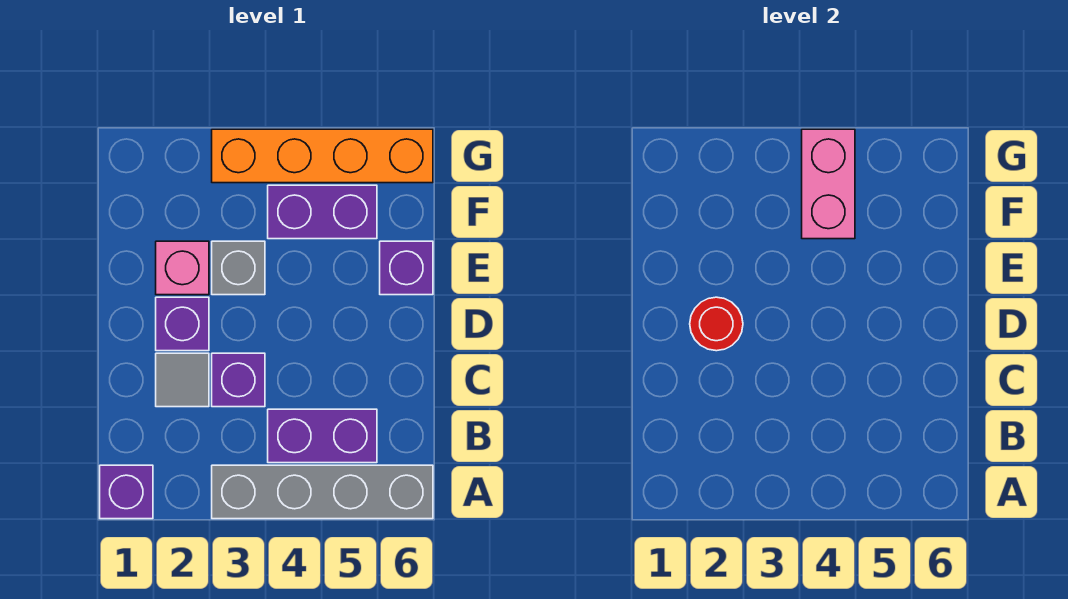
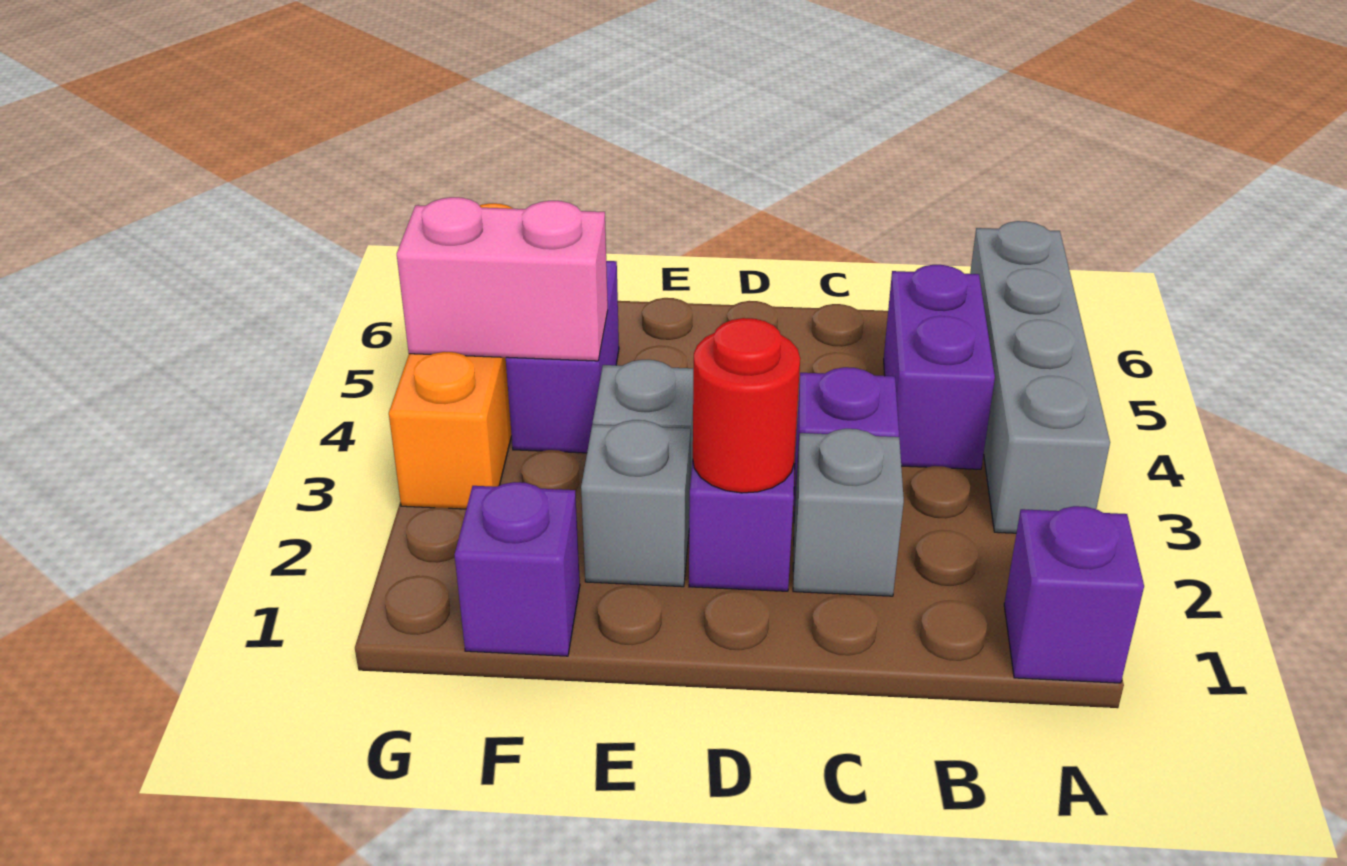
grey 1x1 tile [156,353,209,407] -> grey 1x1 brick [793,429,904,596]
pink 1x1 brick [156,241,209,295] -> grey 1x1 brick [581,420,691,587]
purple 1x1 brick [380,241,433,295] -> purple 1x1 brick moved to [455,482,580,656]

